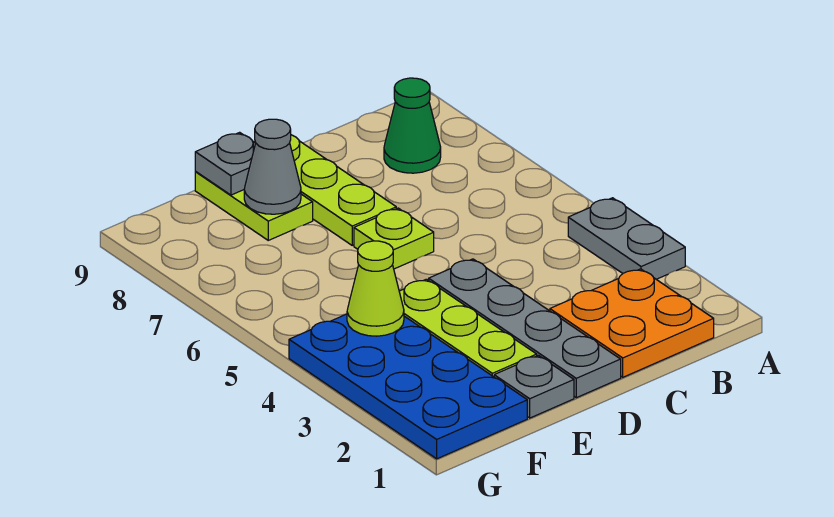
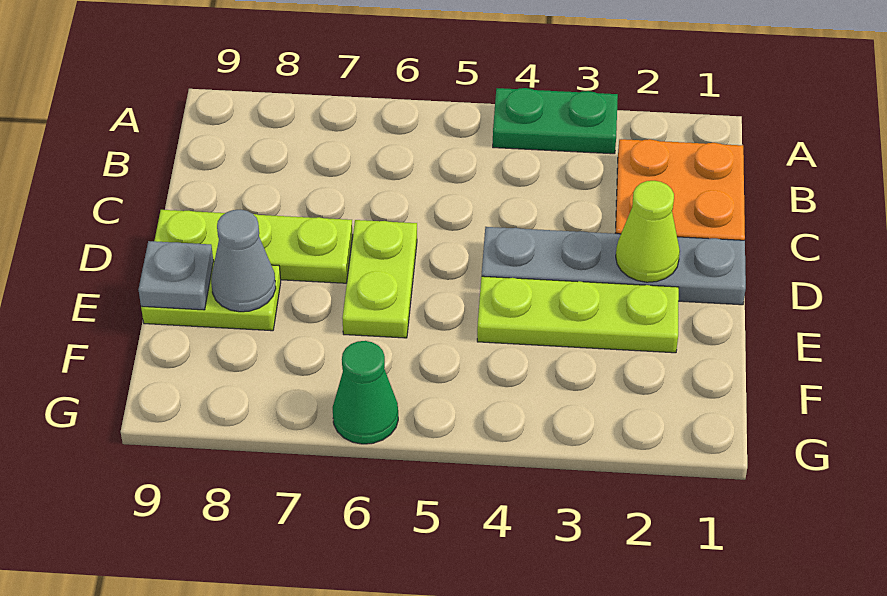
grey 1x2 plate [568,198,685,279] -> green 1x2 plate [493,88,618,154]
green 1x1 cone [384,78,441,173] -> green 1x1 cone moved to [333,341,398,444]
lime 1x1 plate [354,208,434,269] -> lime 1x2 plate [342,220,417,338]
grey 1x1 plate [494,355,574,418] -> none
blue 2x4 plate [289,314,527,459] -> none
lime 1x1 cone [347,241,404,336] -> lime 1x1 cone moved to [616,181,680,282]

